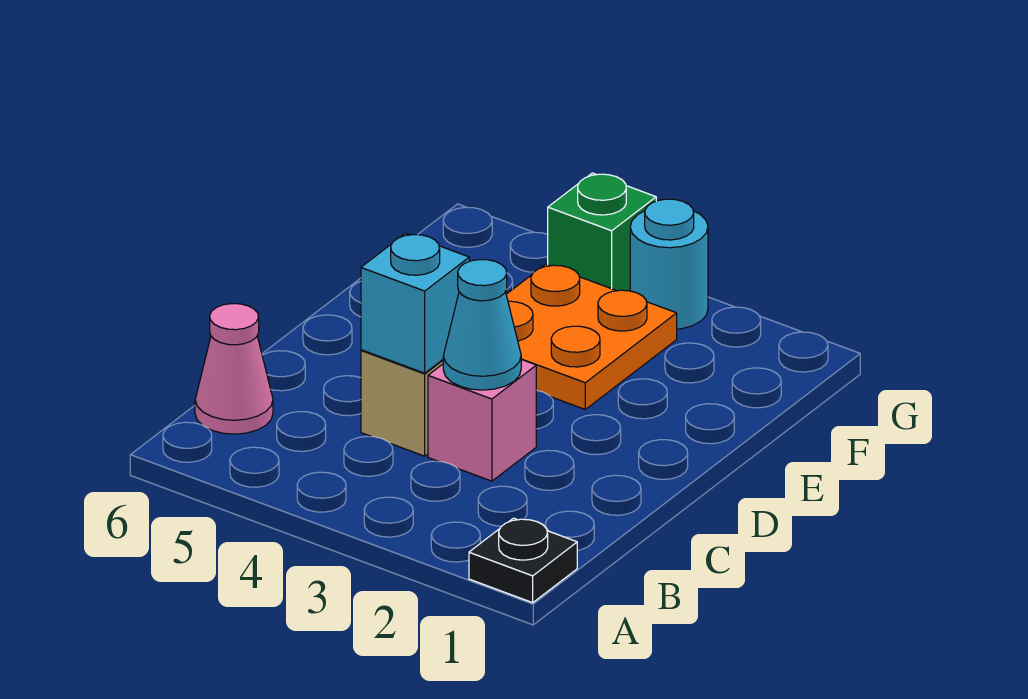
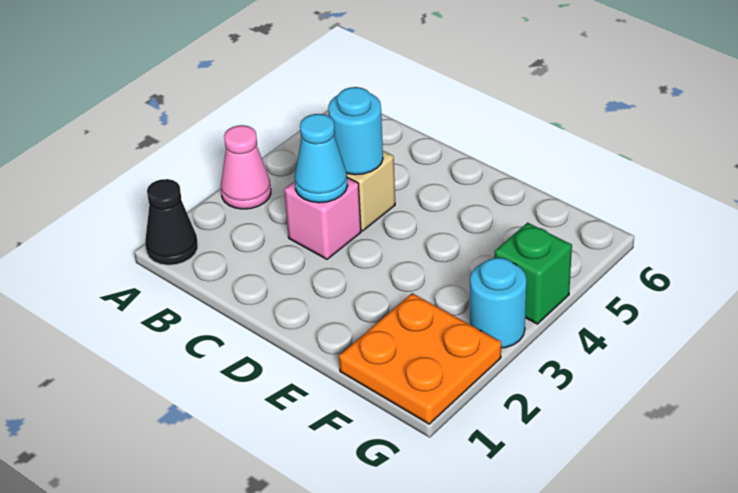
black 1x1 plate [469,518,577,603] -> black 1x1 cone [145,179,198,265]
pink 1x1 cone [195,304,273,434] -> pink 1x1 cone moved to [221,125,271,209]
cyan 1x1 brick [361,233,469,373] -> cyan 1x1 round brick [328,87,383,175]
orange 2x2 plate [506,264,677,409] -> orange 2x2 plate moved to [339,293,501,424]

